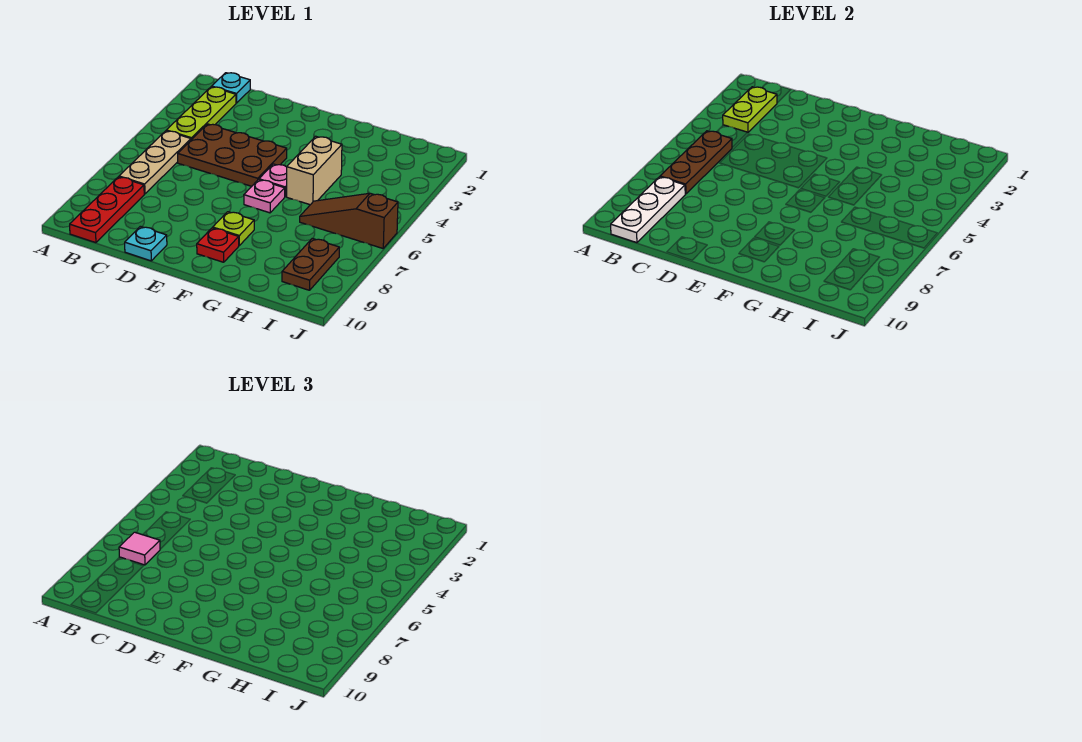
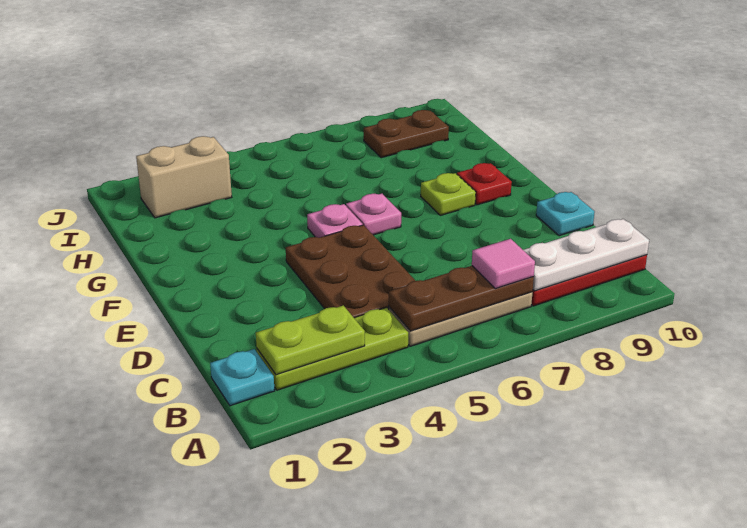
tan 1x2 brick [287,136,342,205] -> tan 1x2 brick moved to [136,136,232,218]
brown 1x3 slope [300,193,398,248] -> none

